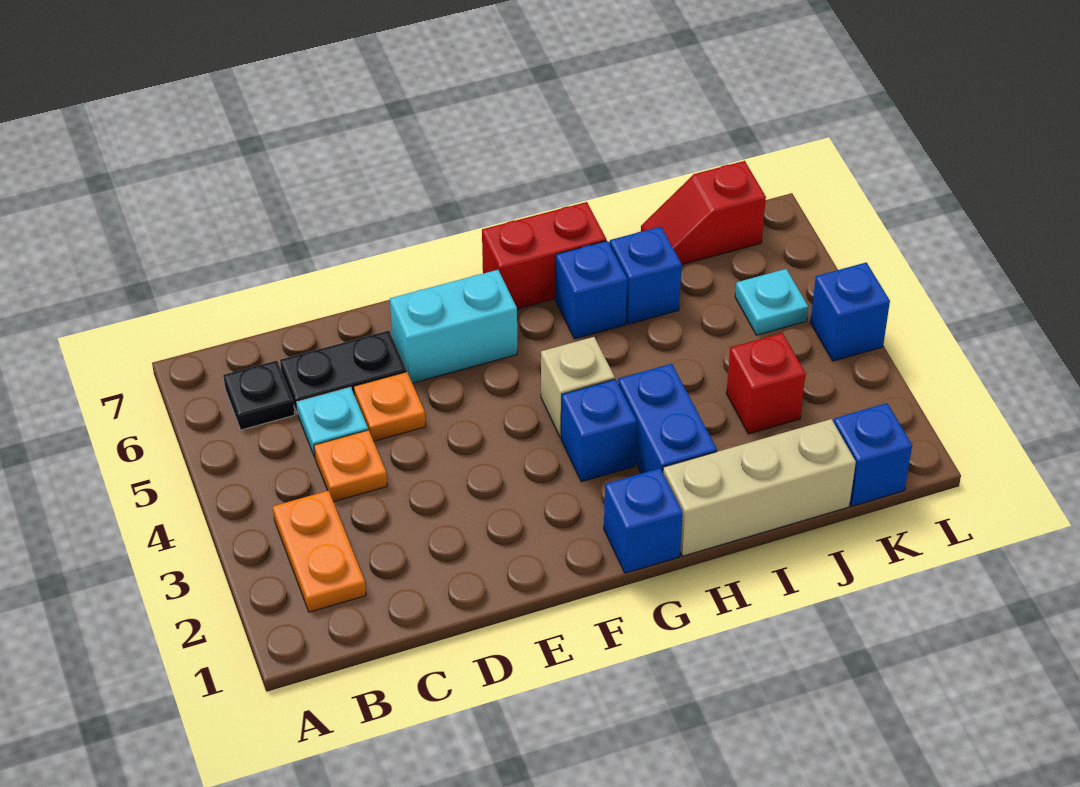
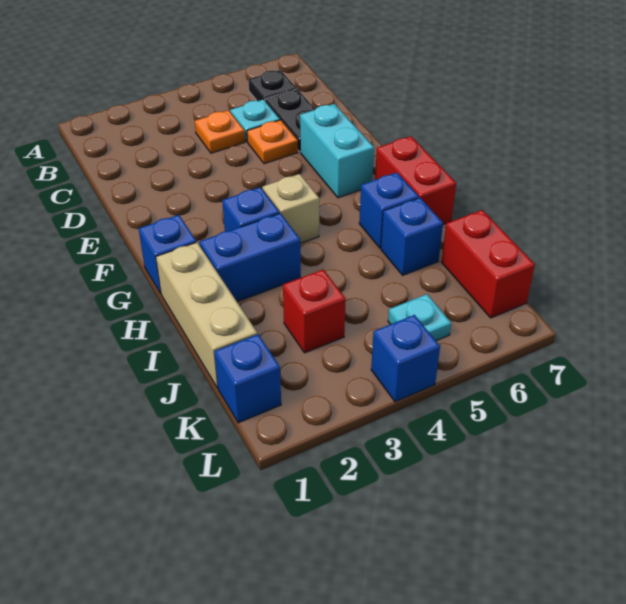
orange 1x2 plate [273,491,366,612] -> none
red 1x2 slope [641,161,766,265] -> red 1x2 brick [442,210,535,318]

